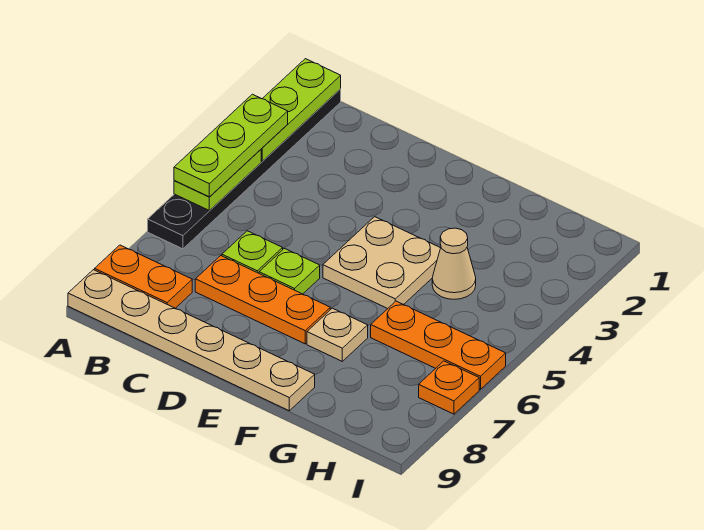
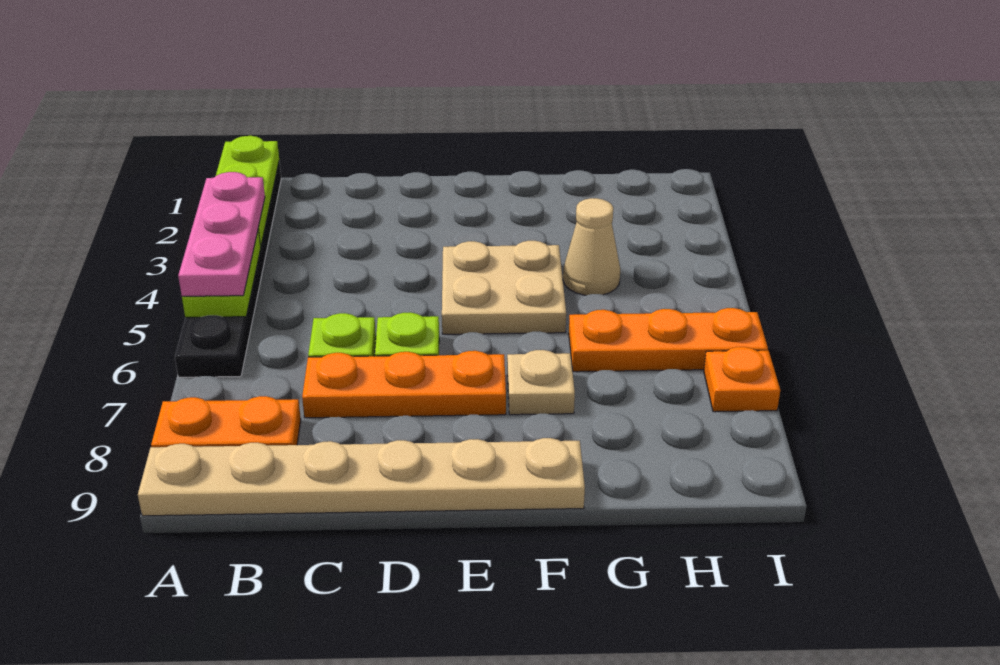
lime 1x3 plate [174,94,288,197] -> pink 1x3 plate [178,172,265,296]

